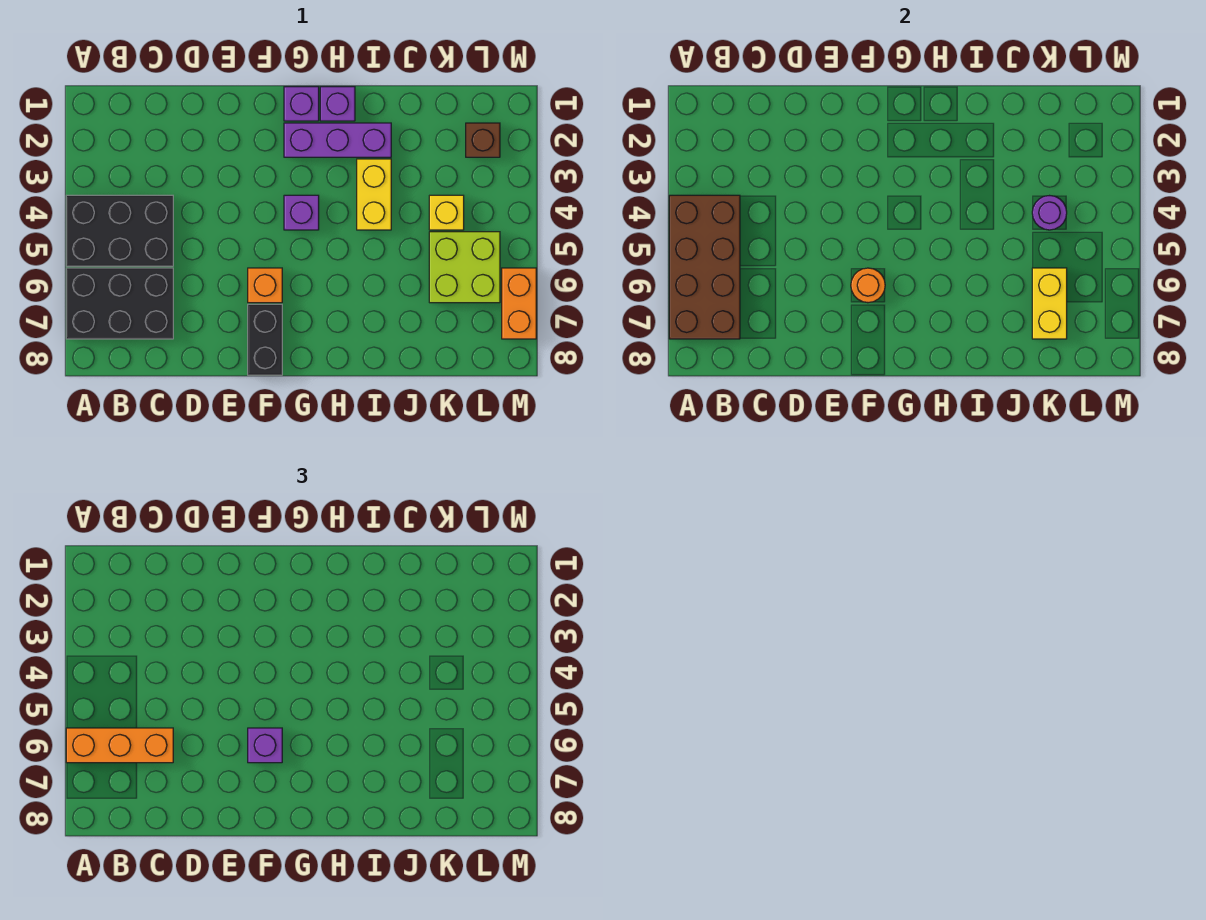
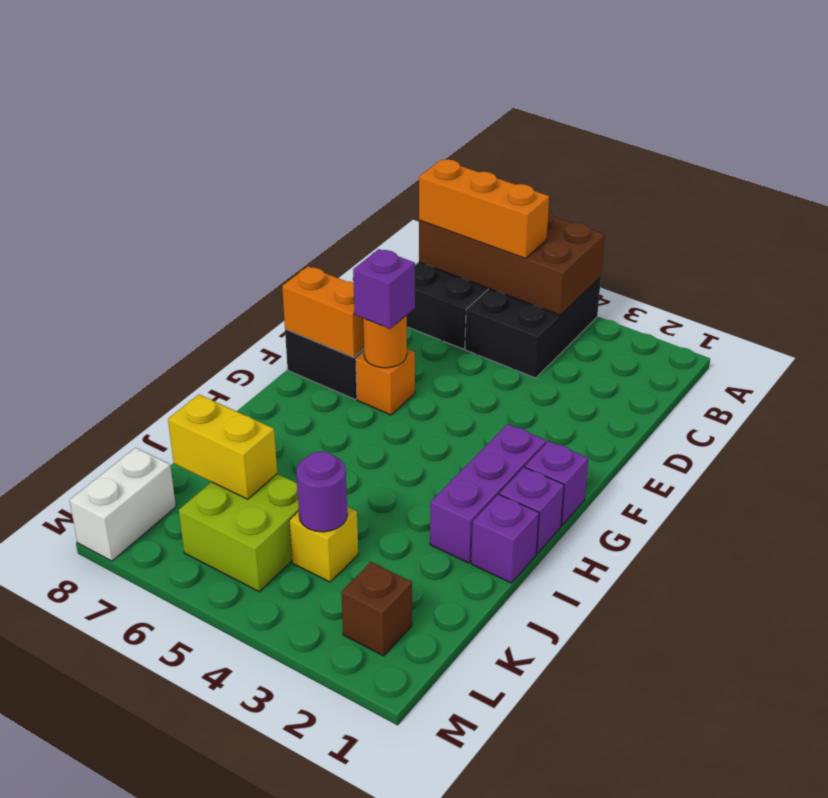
orange 1x3 brick [66,728,173,763] -> orange 1x3 brick turned to [419,159,549,258]
purple 1x1 brick [284,195,319,230] -> purple 1x1 brick moved to [471,494,539,583]
yellow 1x2 brick [357,159,391,230] -> none
none -> white 1x2 brick [70,448,176,561]
orange 1x2 brick [502,268,536,339] -> orange 1x2 brick moved to [282,267,364,357]

